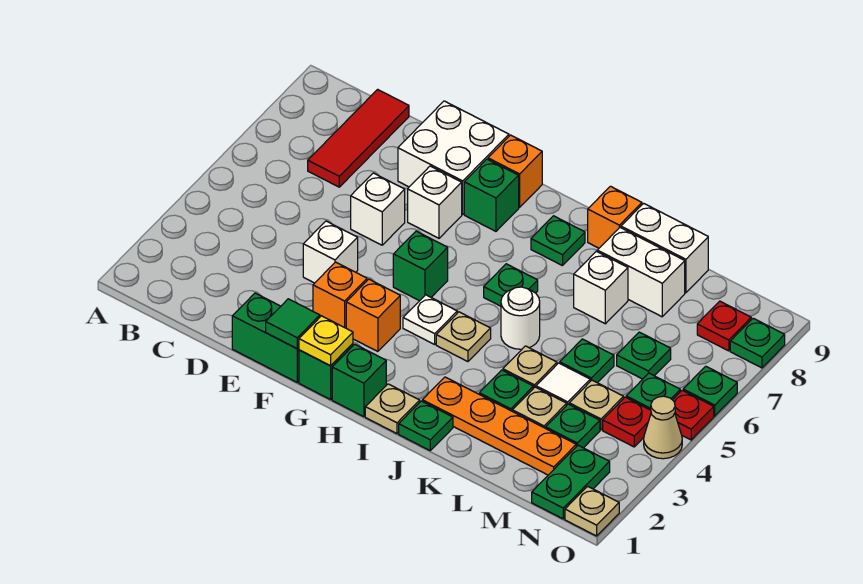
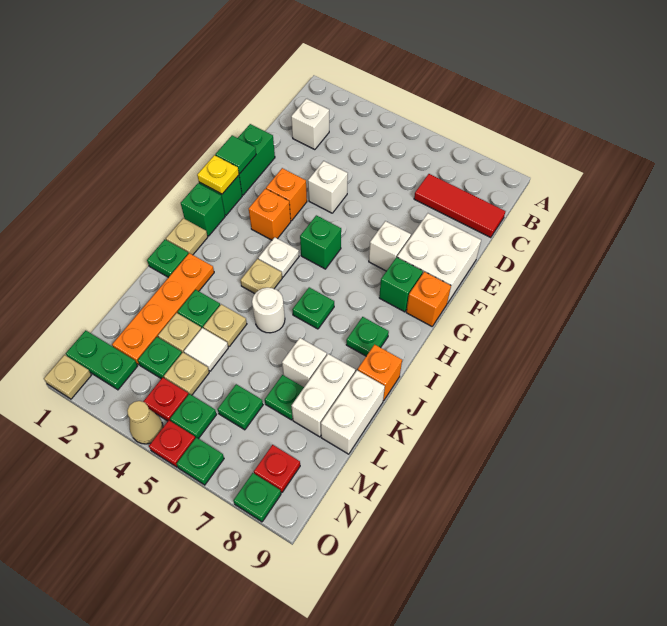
white 1x1 brick [351,173,405,245] -> white 1x1 brick moved to [291,99,329,150]
green 1x1 plate [560,339,614,383] -> green 1x1 plate moved to [265,375,304,420]

